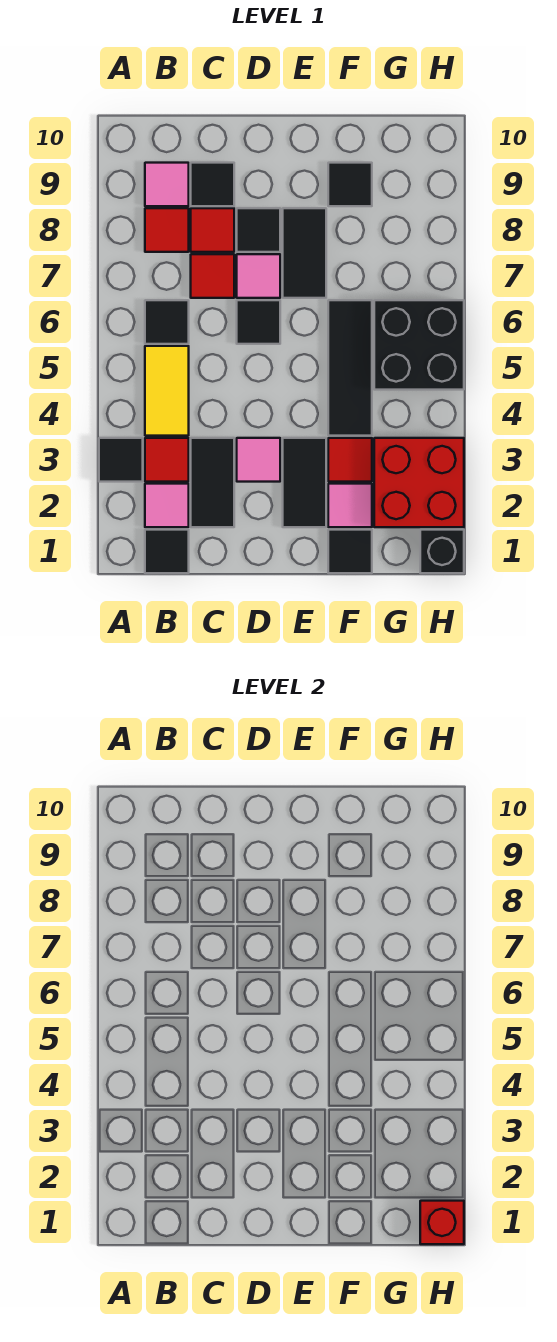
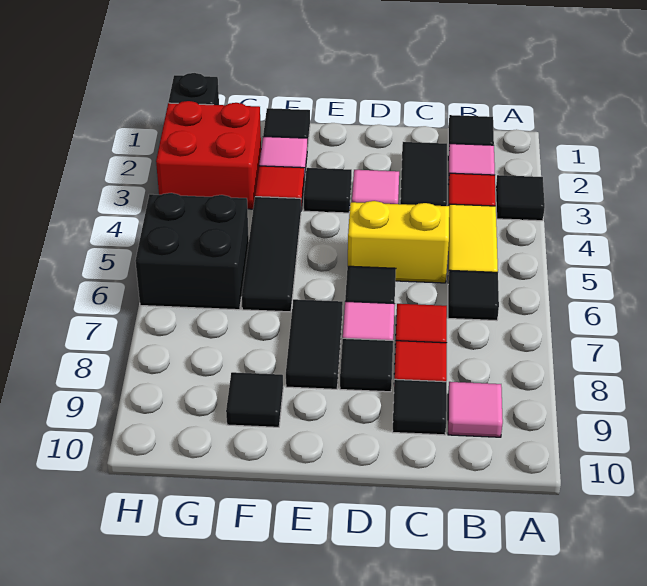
red 1x1 tile [145,208,189,252] -> none
none -> yellow 1x2 brick [348,201,449,283]
black 1x2 tile [283,438,326,527] -> black 1x1 tile [304,168,352,213]
red 1x1 brick [420,1201,464,1244] -> none

